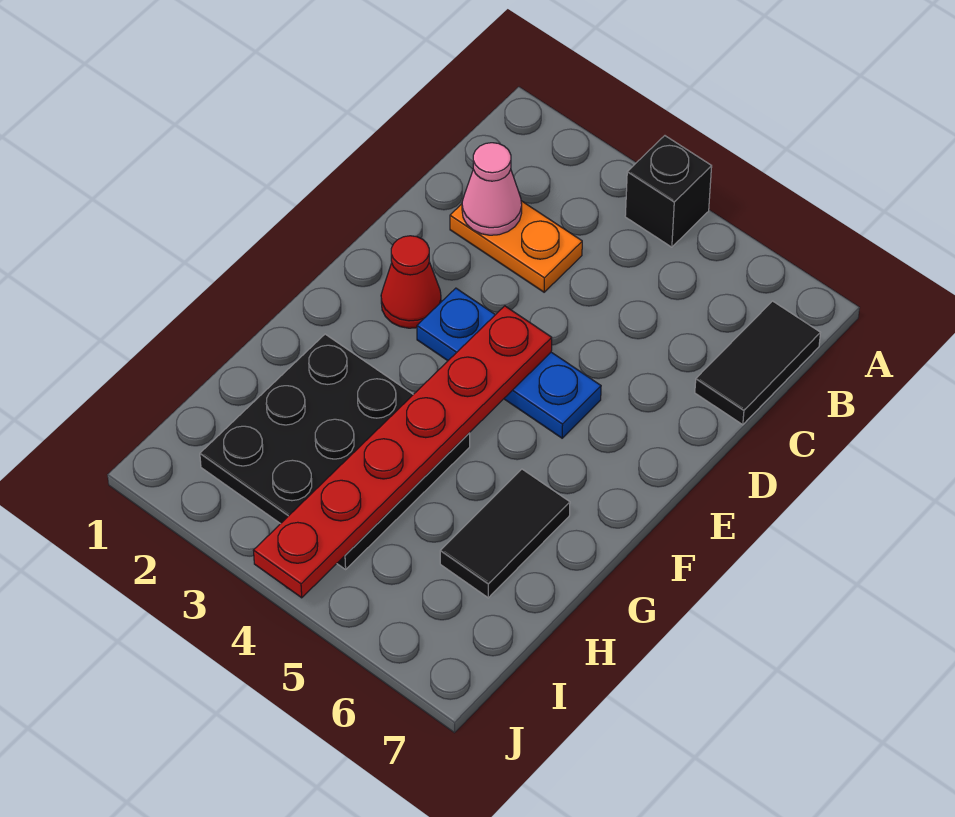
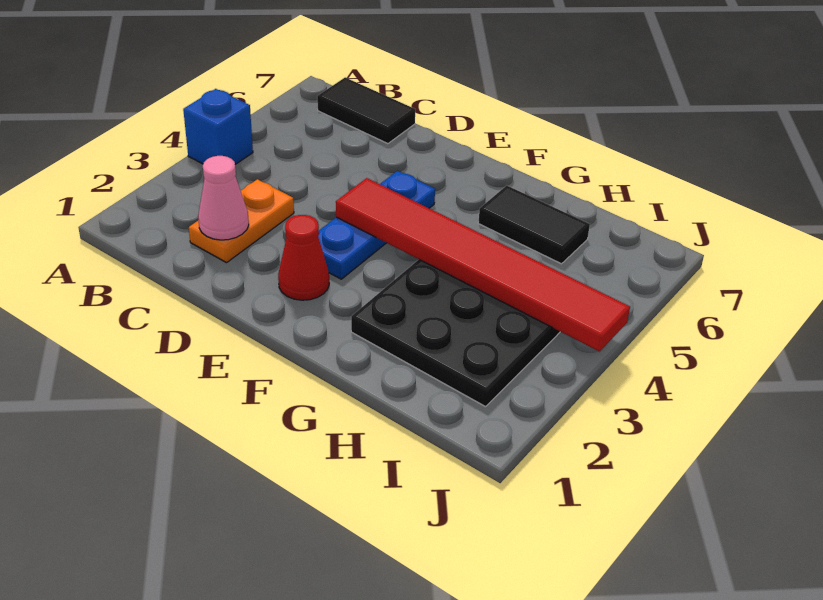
black 1x1 brick [625,136,712,247] -> blue 1x1 brick [183,89,253,164]
red 1x6 plate [253,306,552,598] -> red 1x6 tile [336,178,630,351]

